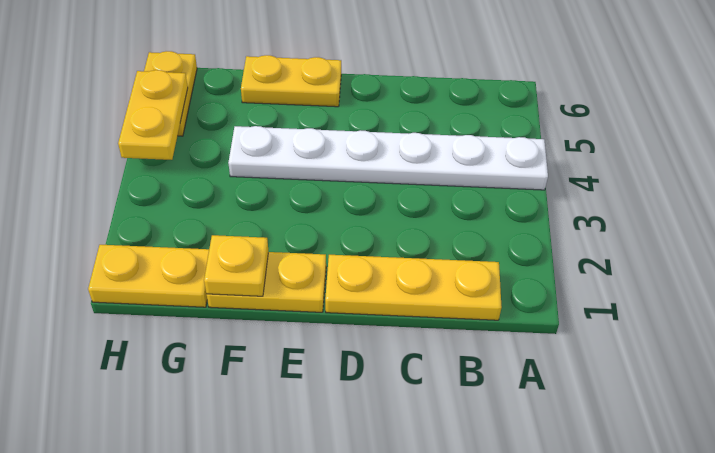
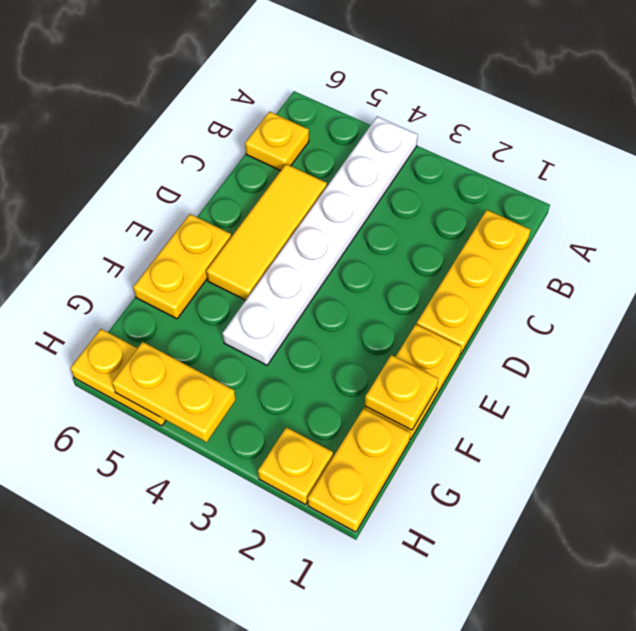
none -> yellow 1x1 plate [245,112,309,171]
none -> yellow 1x3 tile [206,164,327,300]
none -> yellow 1x1 plate [258,427,333,505]

